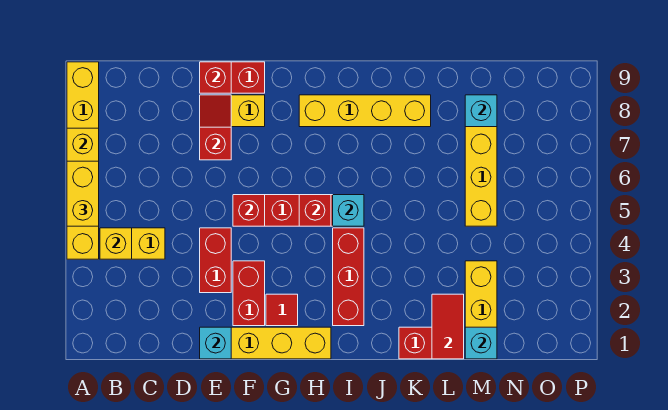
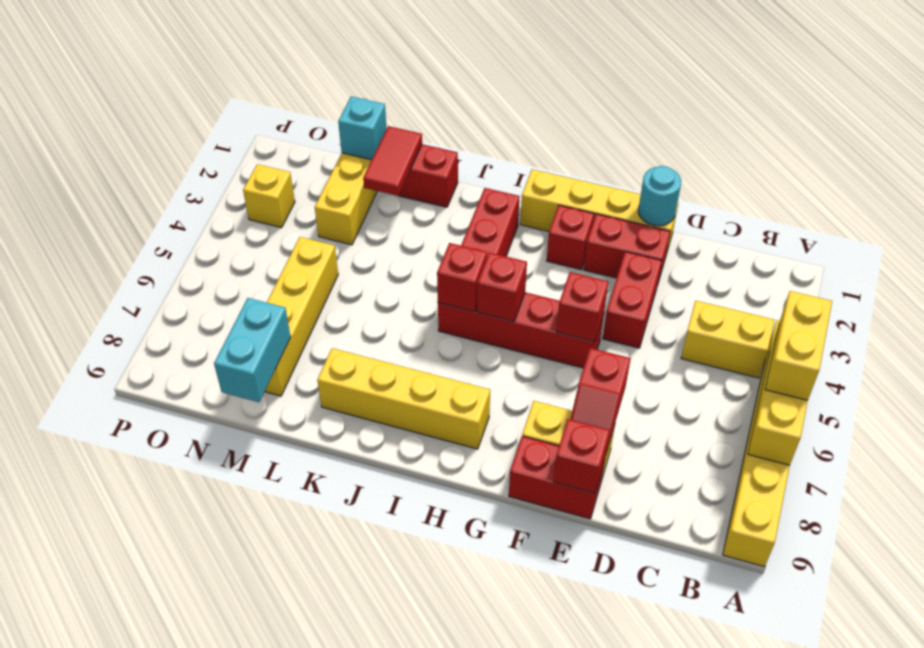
yellow 1x1 brick [100,228,132,259] -> yellow 1x1 brick moved to [243,164,295,228]
cyan 1x1 brick [200,327,231,359] -> cyan 1x1 round brick [638,166,681,226]
red 1x2 brick [233,261,265,326] -> red 1x2 brick turned to [584,214,670,286]
red 1x1 tile [266,294,298,326] -> red 1x1 brick [547,205,594,270]
cyan 1x1 brick [333,195,364,226] -> red 1x1 brick [437,243,487,312]
cyan 1x1 brick [465,95,497,127] -> cyan 1x2 brick [214,298,291,402]

